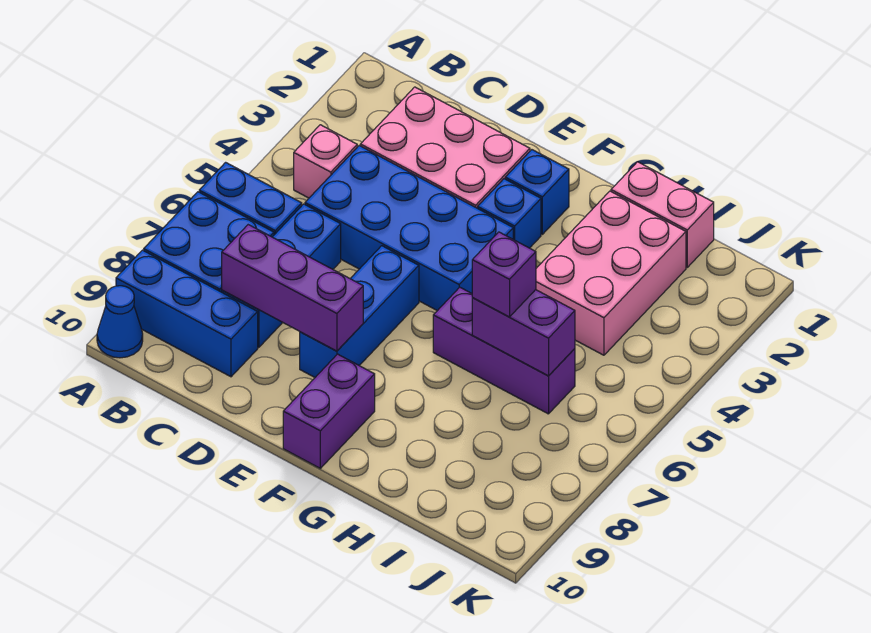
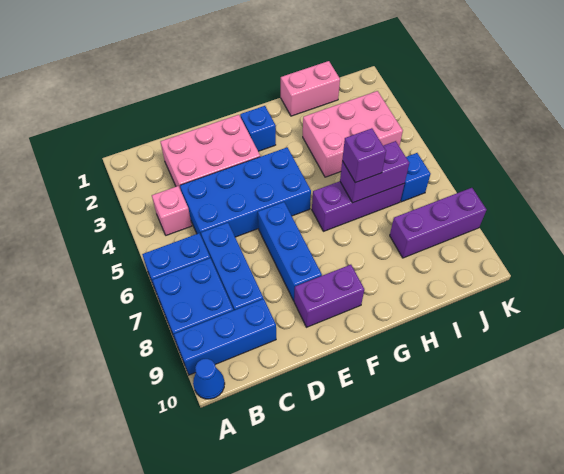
purple 1x3 brick [222,225,363,351] -> purple 1x3 brick moved to [390,188,487,258]
blue 1x1 brick [478,179,541,248] -> blue 1x1 brick moved to [400,153,431,202]
purple 1x2 brick [283,354,375,468] -> purple 1x2 brick turned to [294,265,364,327]
pink 2x3 brick [536,191,686,355] -> pink 2x3 brick turned to [303,91,403,177]

